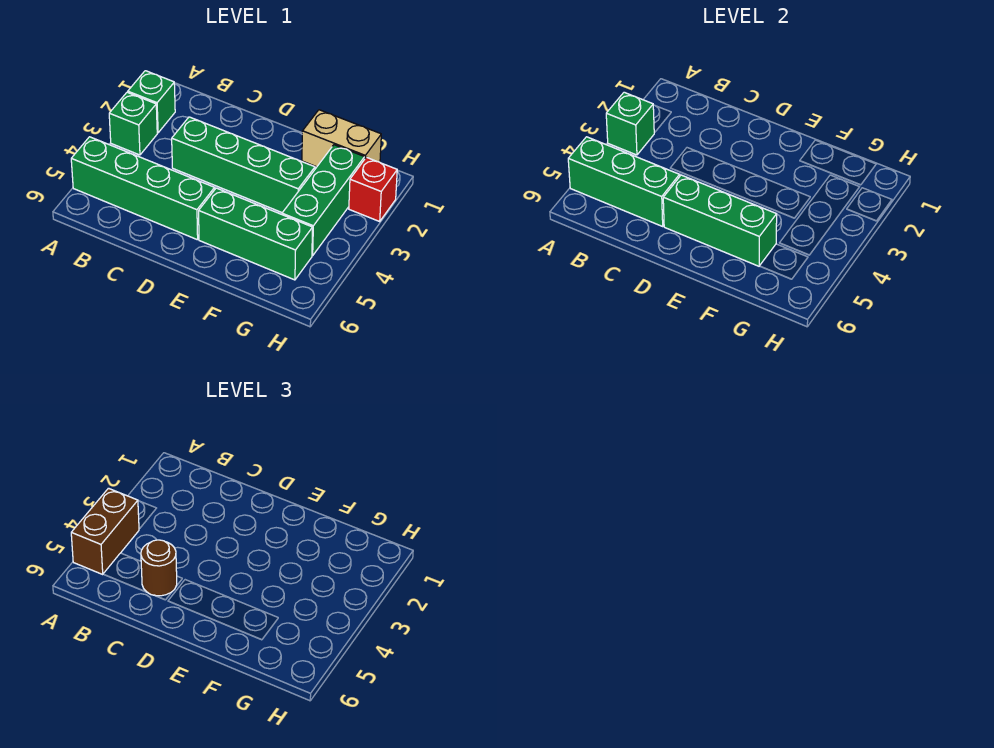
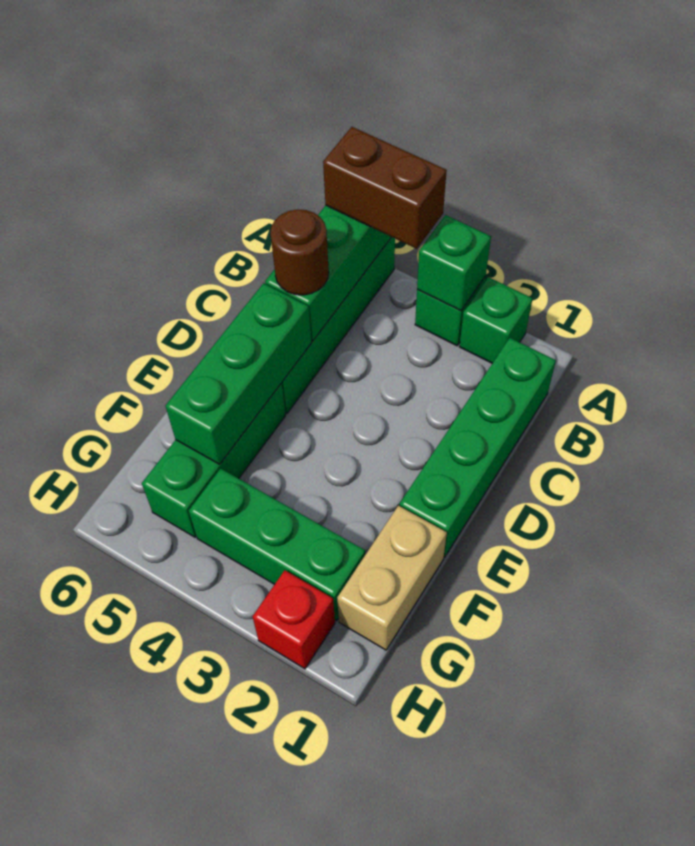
green 1x4 brick [172,117,315,213] -> green 1x4 brick moved to [400,338,556,557]

